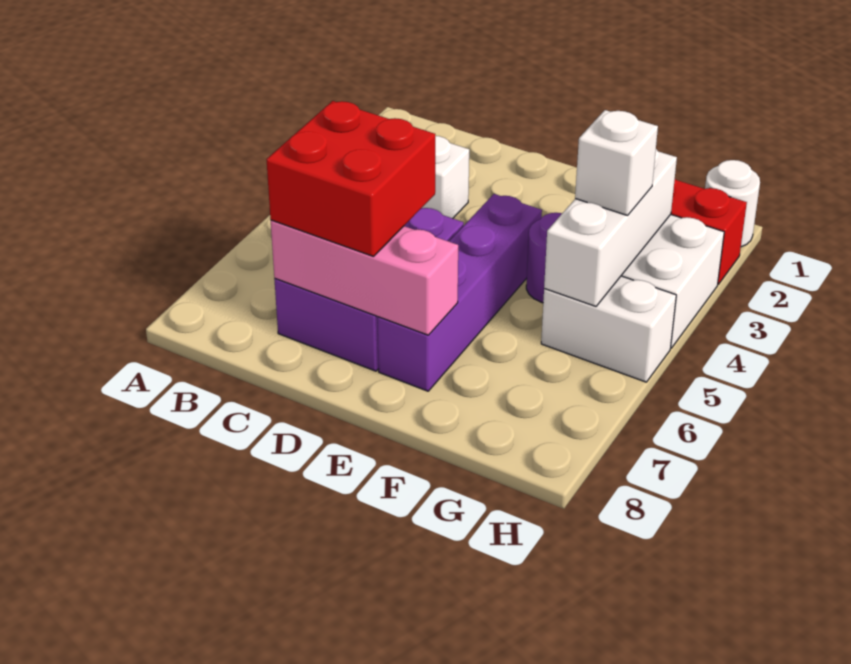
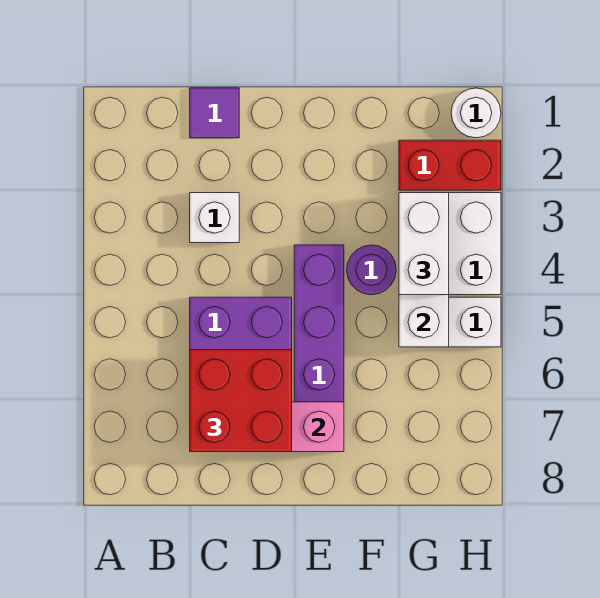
none -> purple 1x1 tile [190,88,239,138]
white 1x1 brick [575,110,658,215] -> white 1x2 brick [399,193,449,295]

